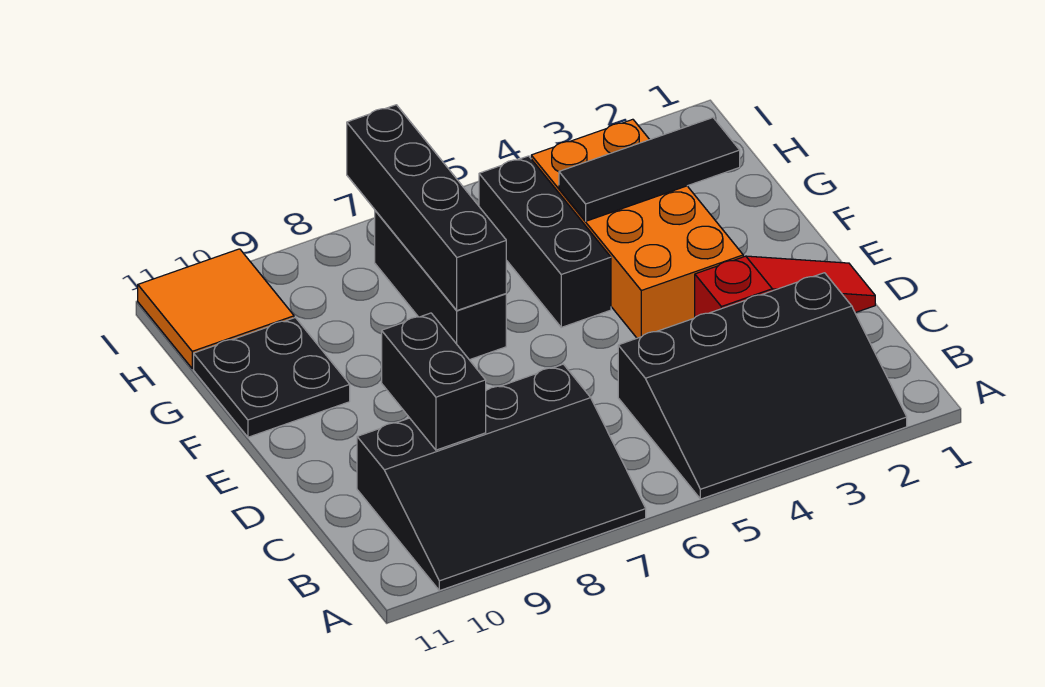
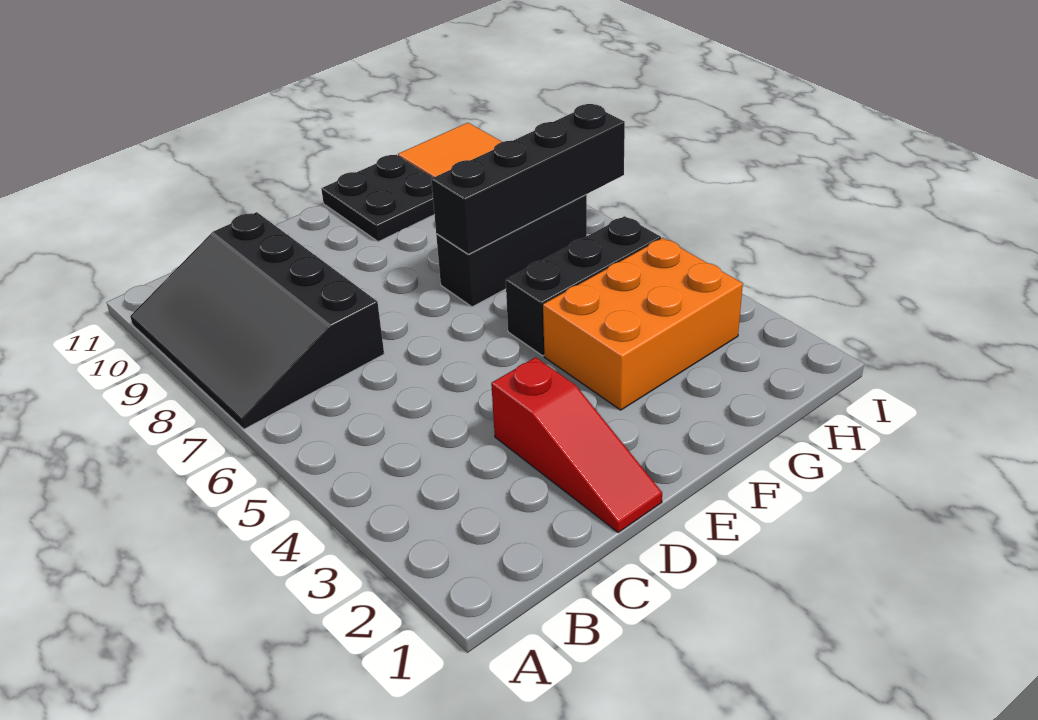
black 3x4 slope [618,273,907,499] -> none
black 1x2 brick [382,313,486,450] -> none
orange 2x4 brick [531,119,743,338] -> orange 2x3 brick [543,238,743,410]
black 1x3 tile [559,118,740,221] -> none

